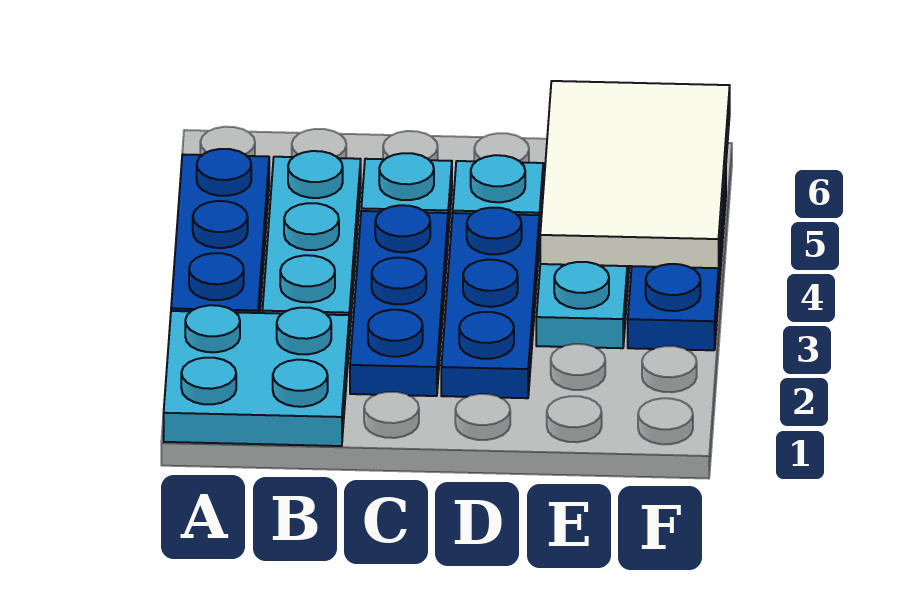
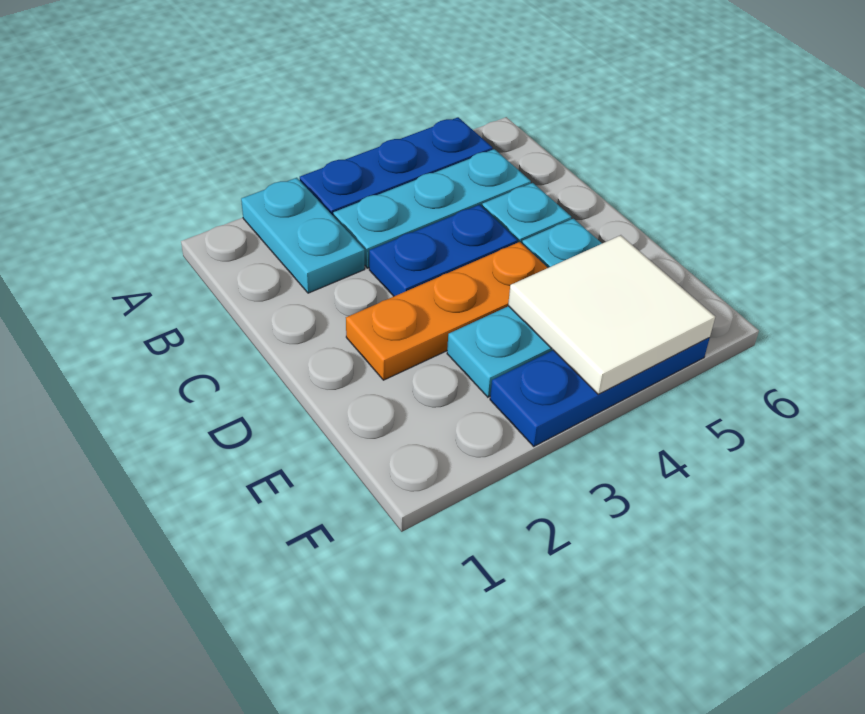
cyan 2x2 plate [164,305,349,446] -> cyan 1x2 plate [241,178,365,293]
blue 1x3 plate [350,205,448,396] -> blue 1x2 plate [369,205,518,296]
blue 1x3 plate [441,208,539,398] -> orange 1x3 plate [346,242,547,380]
white 2x3 tile [540,81,730,268] -> white 2x2 tile [508,235,715,394]

